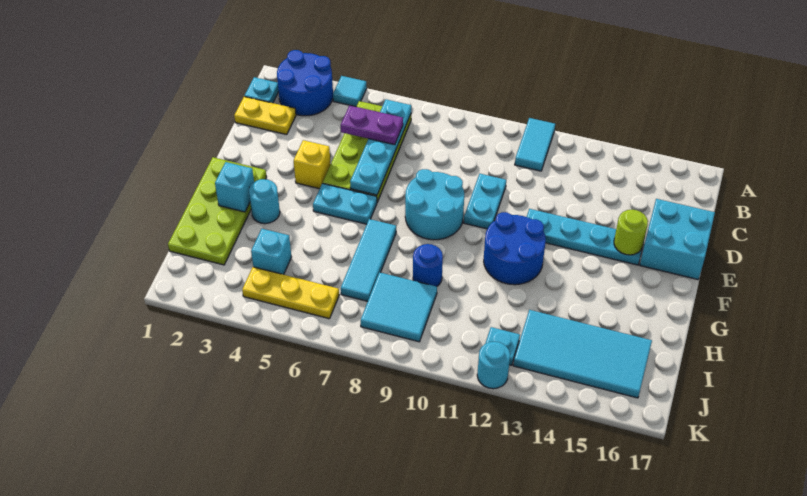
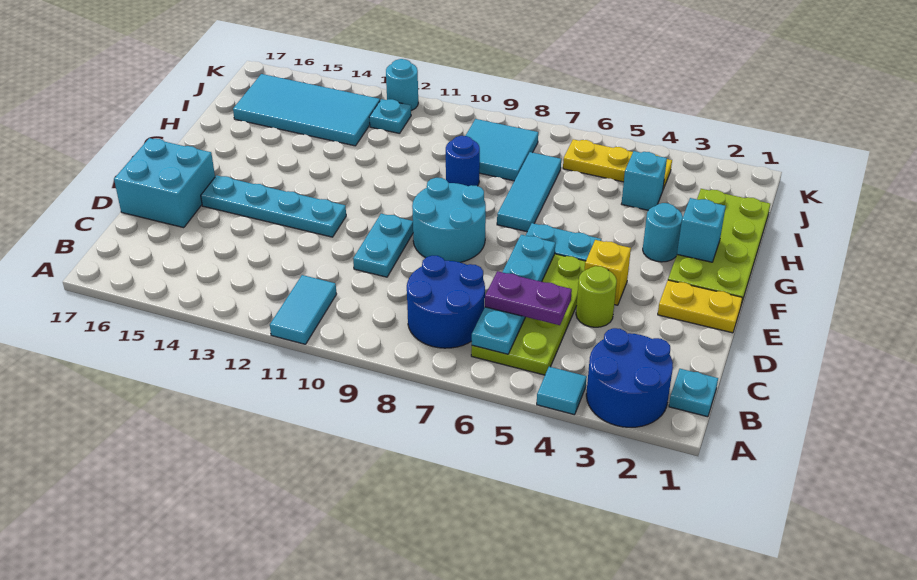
yellow 1x2 plate [234,96,296,135] -> yellow 1x2 plate moved to [658,280,743,333]
lime 1x1 round brick [614,210,648,255] -> lime 1x1 round brick moved to [576,266,617,327]
blue 2x2 round brick [484,212,546,285] -> blue 2x2 round brick moved to [407,256,485,348]

